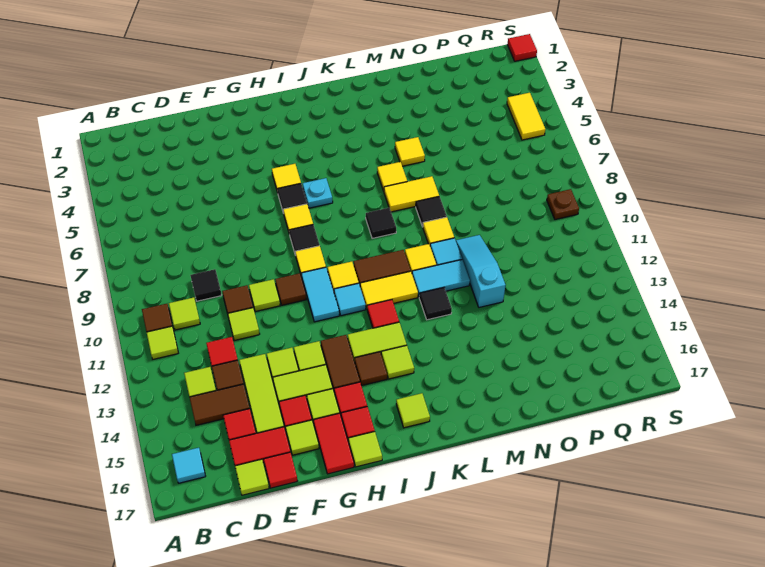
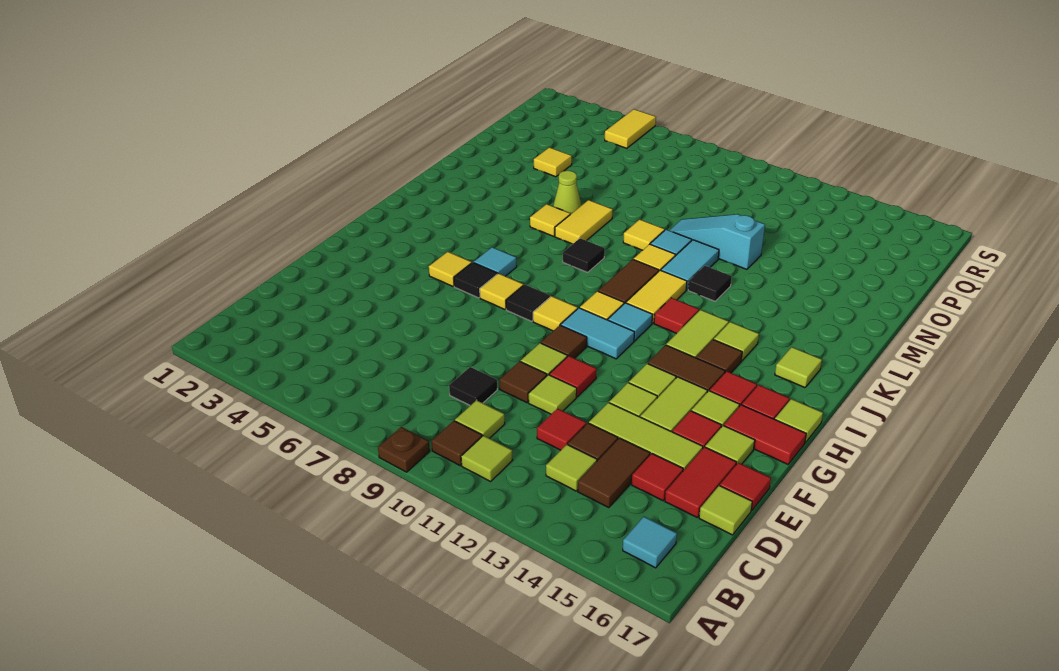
cyan 1x1 plate [303,178,333,208] -> cyan 1x1 tile [474,247,517,276]
yellow 1x1 tile [395,137,425,166] -> yellow 1x1 tile moved to [534,147,572,177]
none -> lime 1x1 cone [553,171,582,215]
black 1x1 tile [416,197,447,227] -> none
yellow 1x2 tile [507,93,545,140] -> yellow 1x2 tile turned to [605,109,656,148]
brown 1x1 plate [547,189,579,220] -> brown 1x1 plate moved to [378,427,430,472]
red 1x1 tile [507,34,537,61] -> red 1x1 tile moved to [549,356,597,397]

